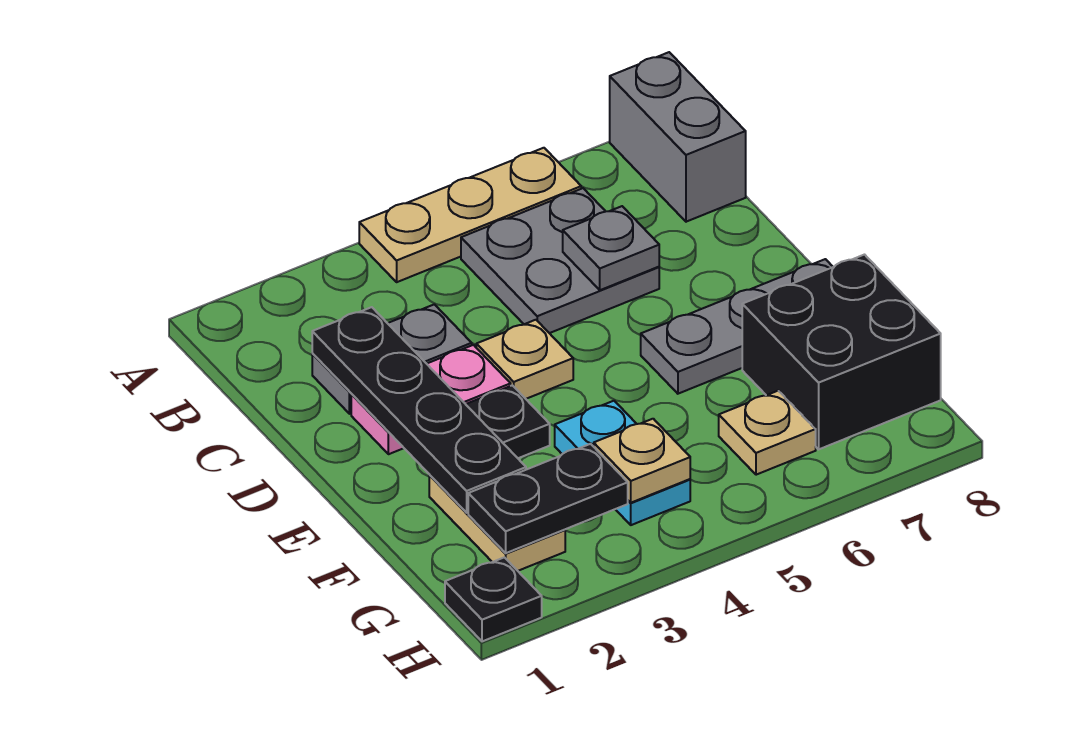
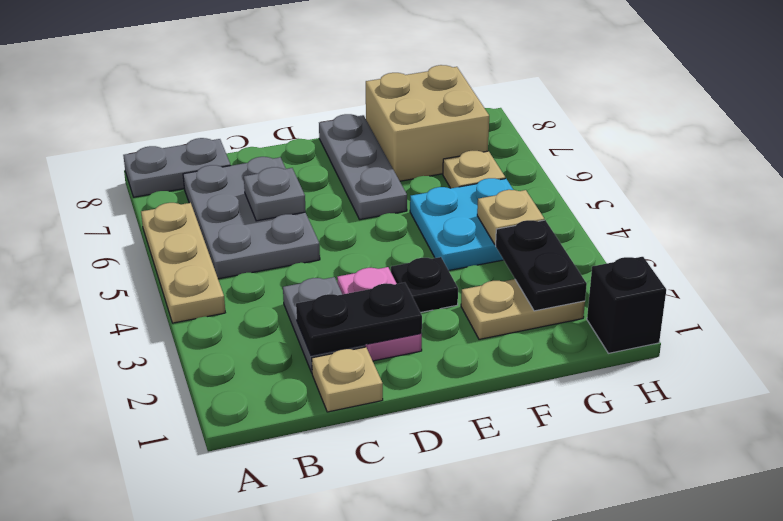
grey 1x2 brick [610,52,746,222] -> grey 1x2 plate [123,138,231,197]
grey 2x2 plate [461,188,659,333] -> grey 2x3 plate [183,157,320,279]
black 1x4 plate [312,307,526,513] -> black 1x2 plate [296,283,422,355]
tan 1x1 plate [476,320,573,399] -> tan 1x1 plate moved to [312,347,383,412]
cyan 1x2 plate [555,401,690,525] -> cyan 2x2 plate [410,178,513,271]
black 2x2 brick [742,255,941,449] -> tan 2x2 brick [366,65,489,181]
black 1x1 plate [445,557,542,641] -> black 1x1 brick [587,257,666,353]

